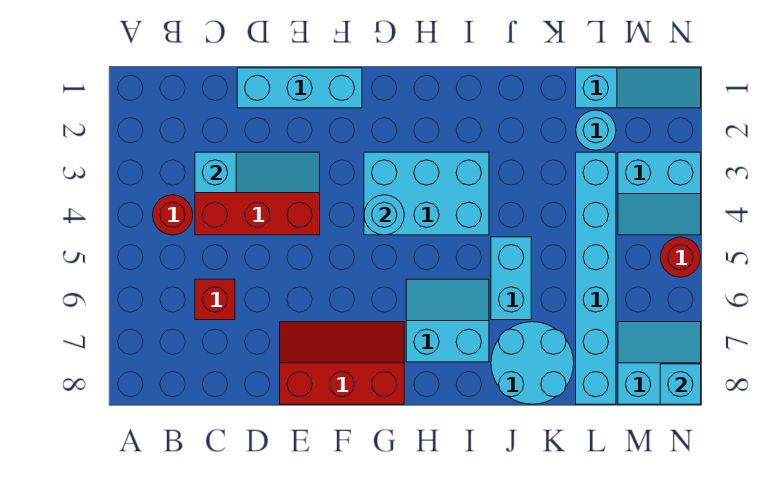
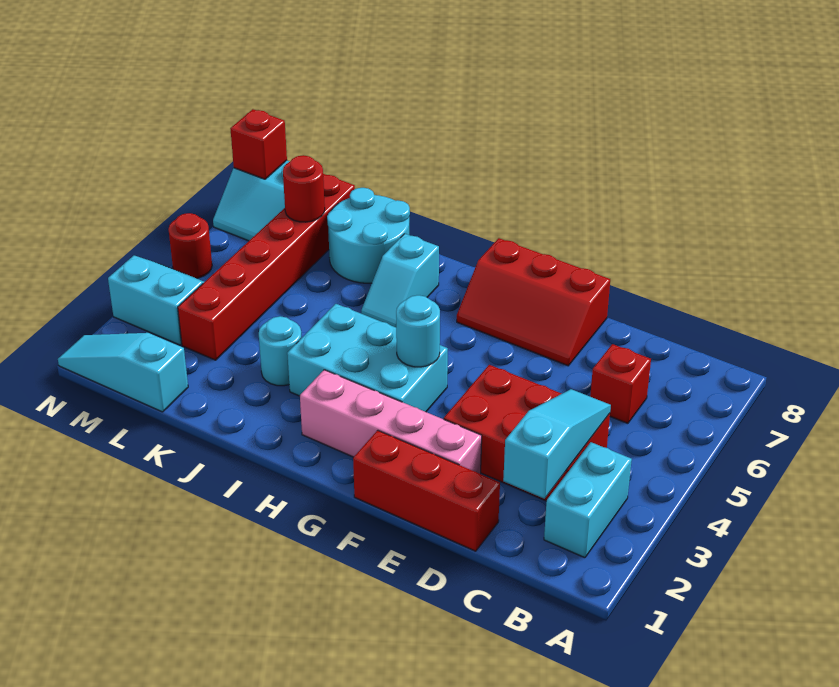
red 1x1 round brick [153,195,193,235] -> red 1x1 round brick moved to [283,155,325,222]
cyan 1x3 slope [195,152,320,193] -> cyan 1x3 slope turned to [503,389,611,499]
cyan 1x3 brick [237,68,362,108] -> red 1x3 brick [353,430,500,551]
none -> pink 1x4 brick [300,370,482,474]
cyan 2x2 slope [406,279,489,362] -> cyan 1x2 slope [361,234,439,327]
cyan 1x2 brick [491,237,531,320] -> cyan 1x2 brick moved to [544,442,632,558]
cyan 1x1 round brick [576,110,616,150] -> cyan 1x1 round brick moved to [259,316,302,386]
cyan 1x6 brick [576,152,616,404] -> red 1x6 brick [178,174,355,360]
cyan 1x1 brick [660,364,701,404] -> red 1x1 brick [230,109,287,179]

